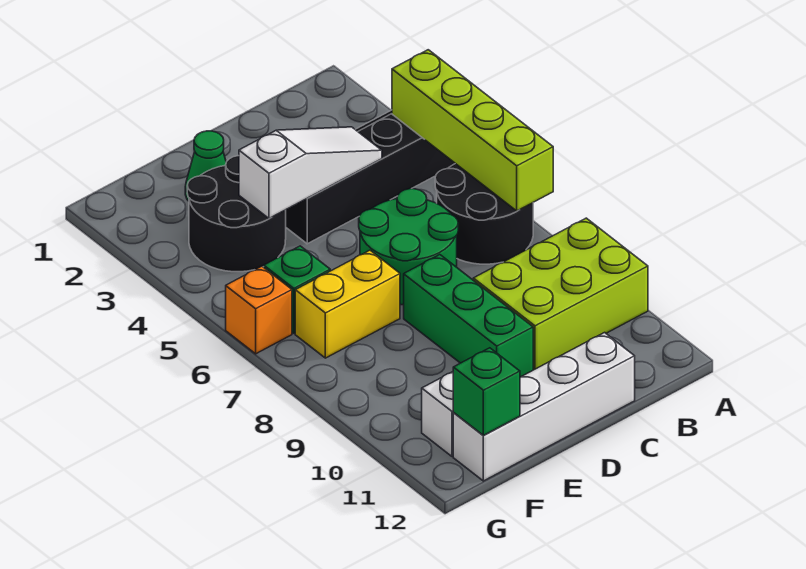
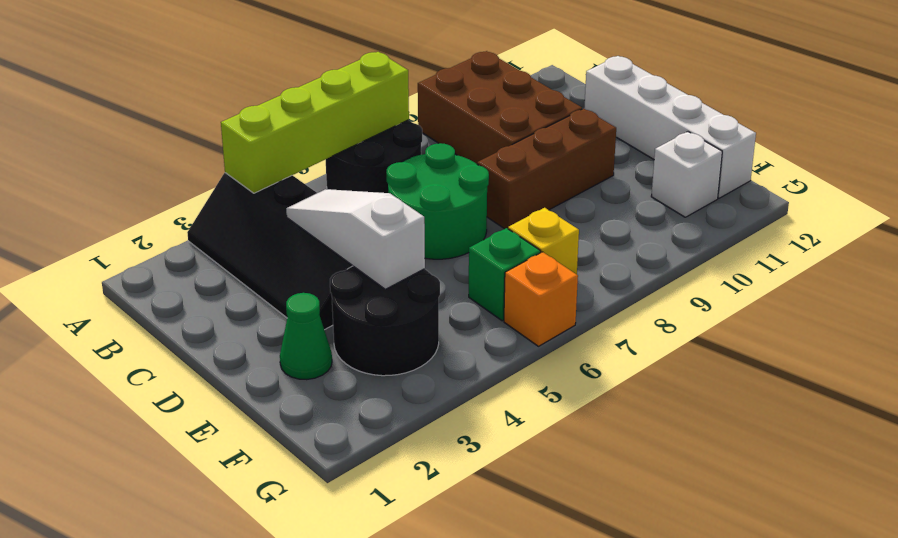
lime 2x3 brick [473,218,648,370] -> brown 2x3 brick [418,51,582,164]
green 1x3 brick [404,255,533,377] -> brown 1x3 brick [477,109,616,229]
yellow 1x2 brick [295,250,400,358] -> yellow 1x1 brick [508,208,579,274]
green 1x1 brick [453,348,520,436] -> none

